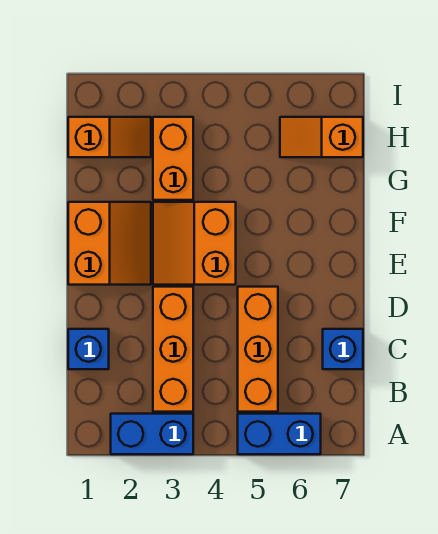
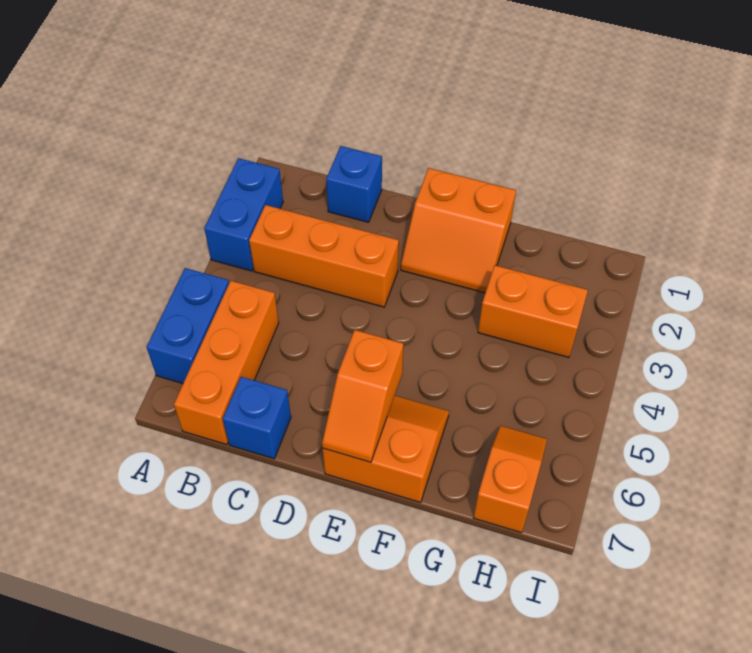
orange 1x3 brick [238,287,278,412] -> orange 1x3 brick turned to [174,281,279,445]
orange 2x2 slope [153,202,236,285] -> orange 2x2 slope moved to [323,396,449,502]
orange 1x2 slope [68,117,151,157] -> orange 1x2 slope moved to [322,330,403,462]

